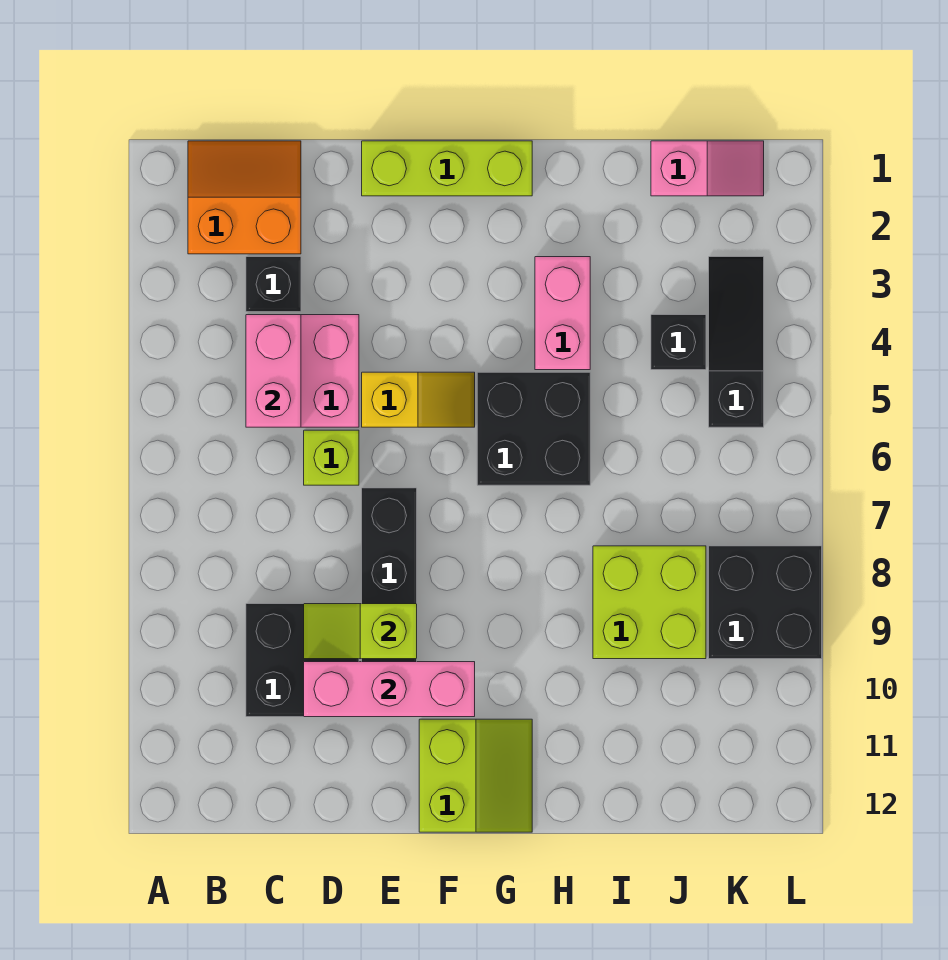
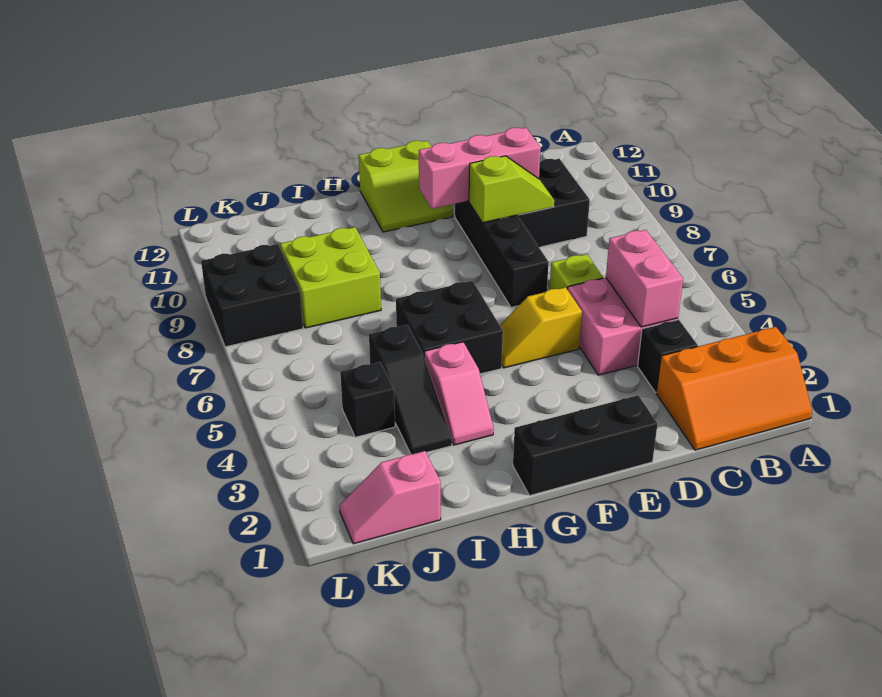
orange 2x2 slope [188,141,301,254] -> orange 2x3 slope [656,327,812,450]
lime 1x3 brick [362,141,532,196] -> black 1x3 brick [513,395,657,496]
lime 2x2 slope [419,719,532,832] -> lime 2x2 slope turned to [359,141,453,232]
pink 1x2 brick [535,257,590,370] -> pink 1x2 slope [424,342,494,445]
black 1x3 slope [709,257,764,427] -> black 1x3 slope moved to [369,325,452,454]

